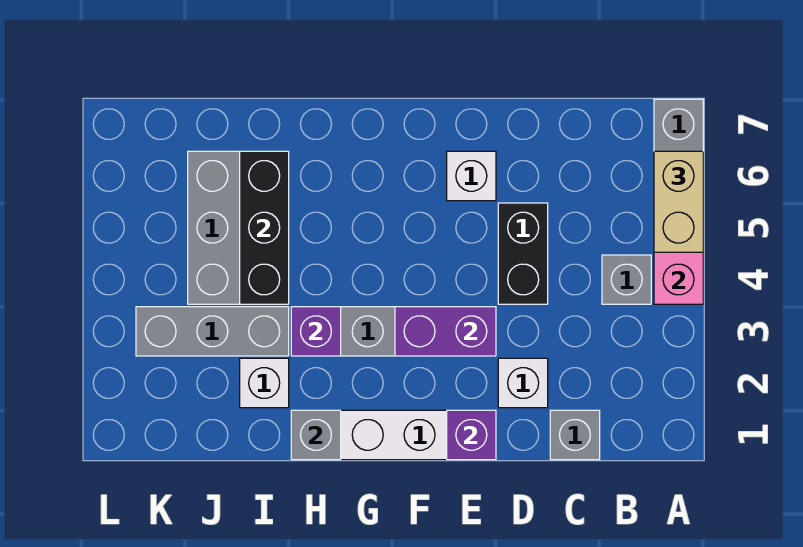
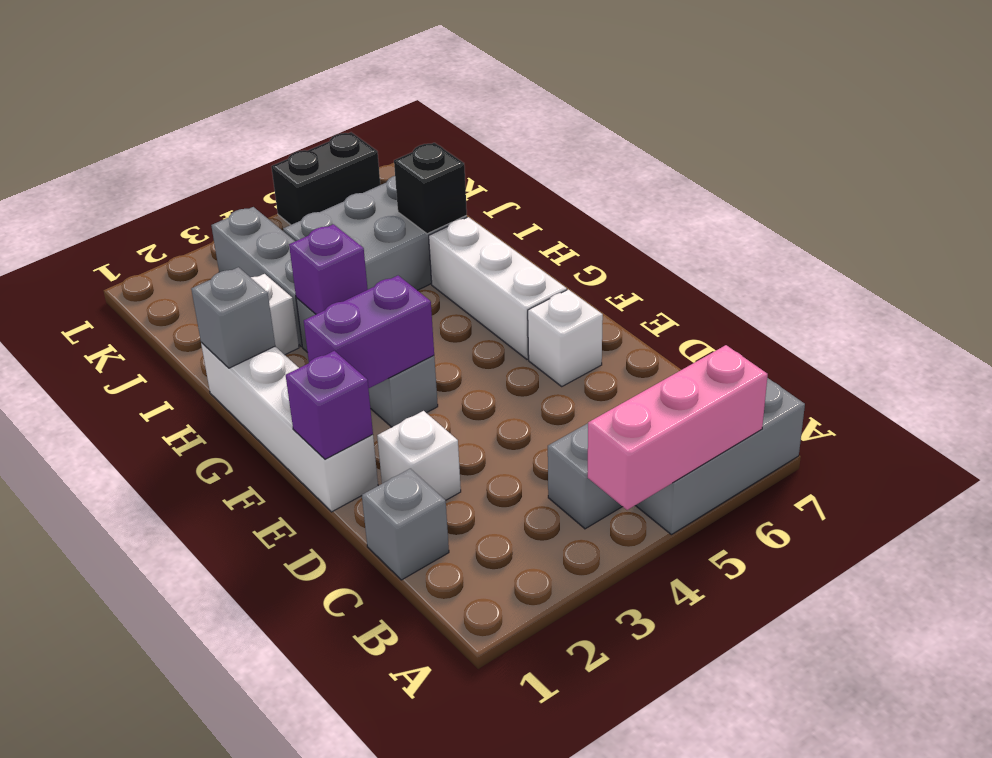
tan 1x2 brick [654,151,703,252] -> none
black 1x2 brick [498,203,548,304] -> black 1x2 brick moved to [271,132,380,225]
purple 1x2 brick [395,307,496,356] -> purple 1x2 brick turned to [304,276,434,389]
none -> white 1x3 brick [429,217,567,359]
black 1x3 brick [240,151,289,304] -> black 1x1 brick [394,143,467,234]

